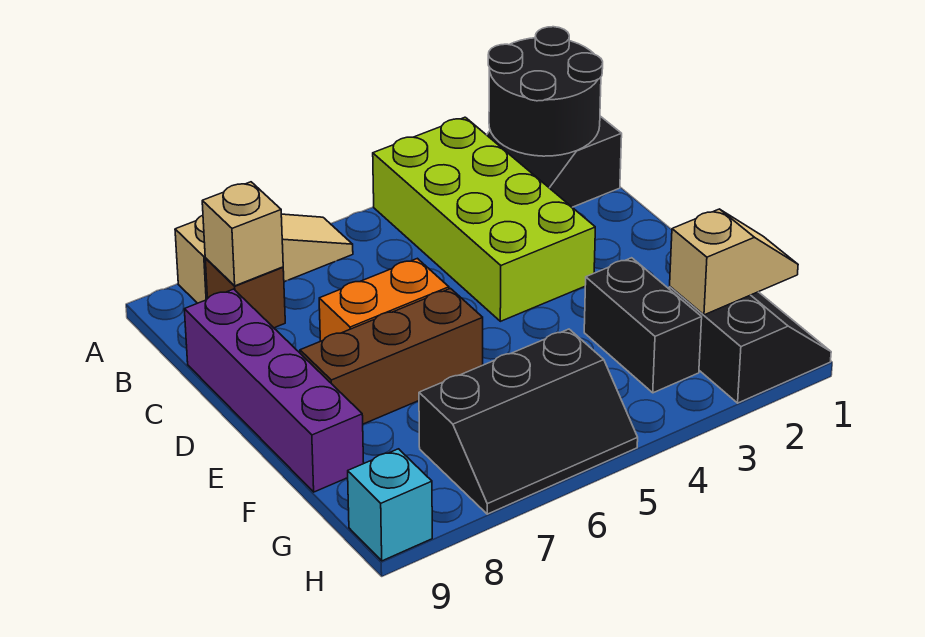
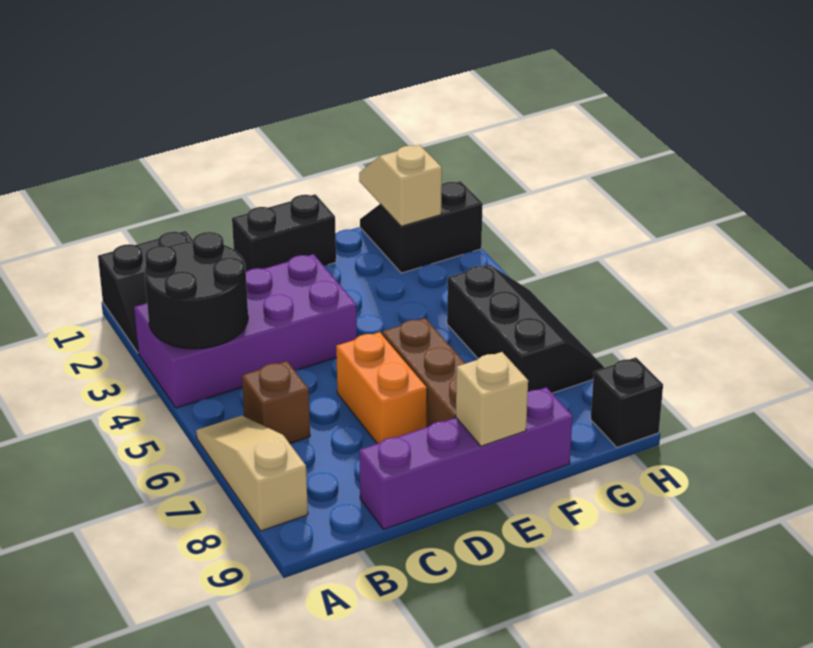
black 2x2 round brick [488,27,603,156] -> black 2x2 round brick moved to [145,232,248,349]
lime 2x4 brick [373,117,595,321] -> purple 2x4 brick [134,254,357,408]
brown 1x1 brick [205,258,285,328] -> brown 1x1 brick moved to [242,361,310,443]
tan 1x1 brick [202,182,283,286] -> tan 1x1 brick moved to [456,352,528,446]
black 1x2 brick [584,258,702,393] -> black 1x2 brick moved to [232,194,336,271]
cyan 1x1 brick [348,449,432,561] -> black 1x1 brick [591,357,663,447]

